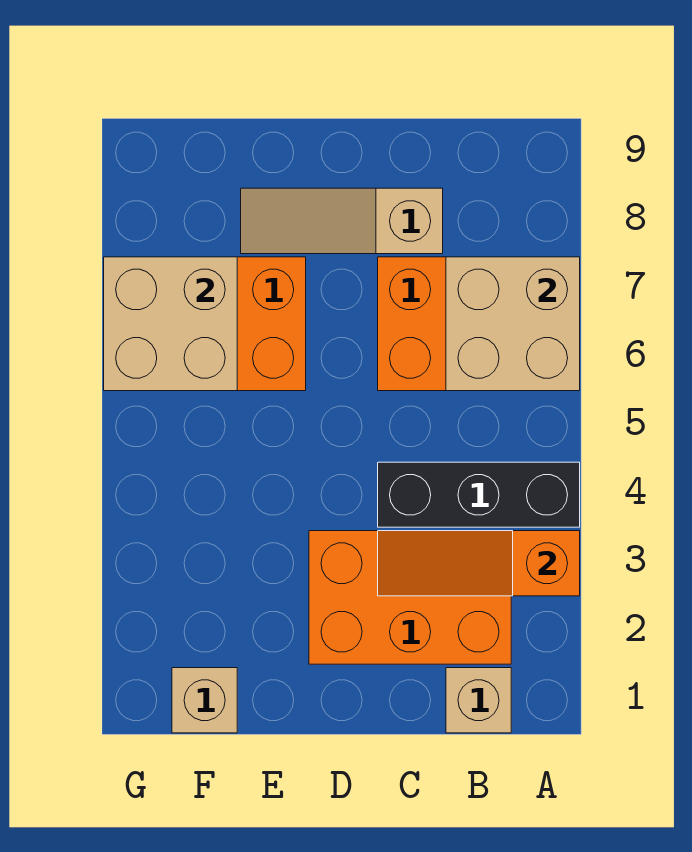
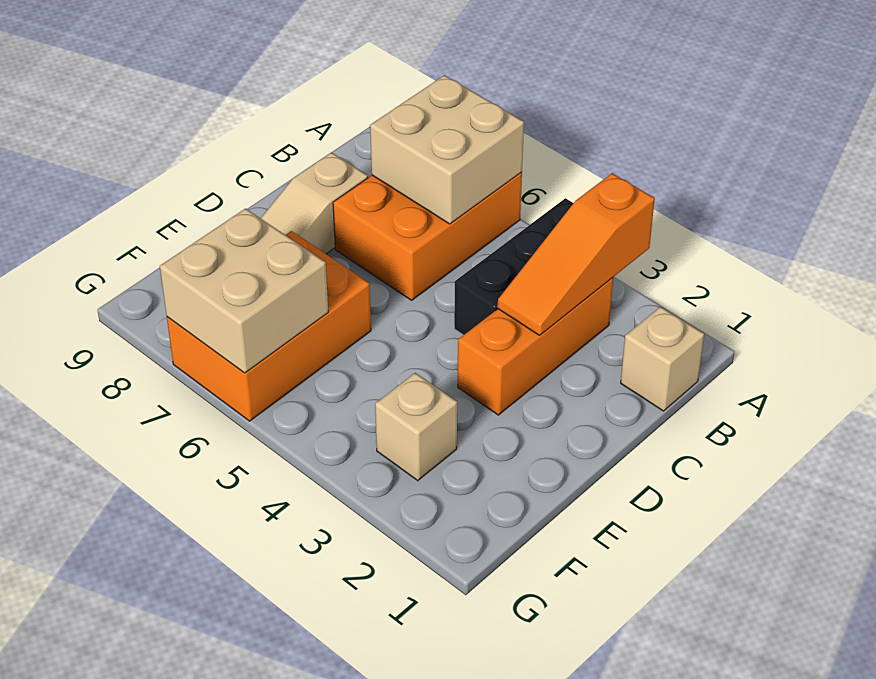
orange 2x3 brick [309,531,511,664] -> orange 1x3 brick [458,278,613,415]
tan 1x1 brick [172,668,237,733] -> tan 1x1 brick moved to [375,373,457,481]

